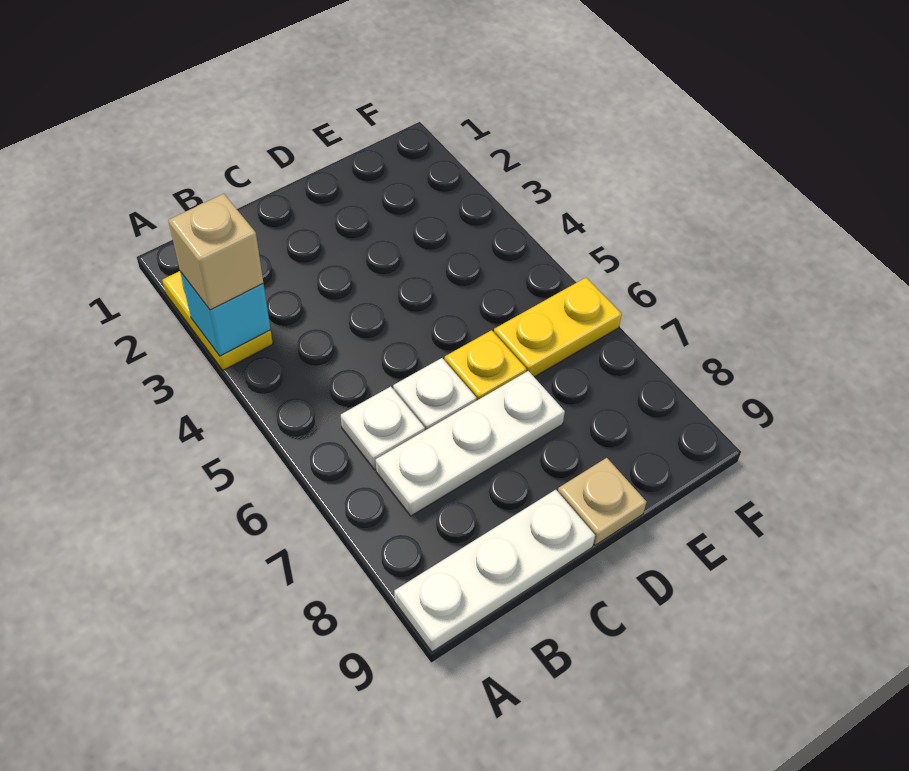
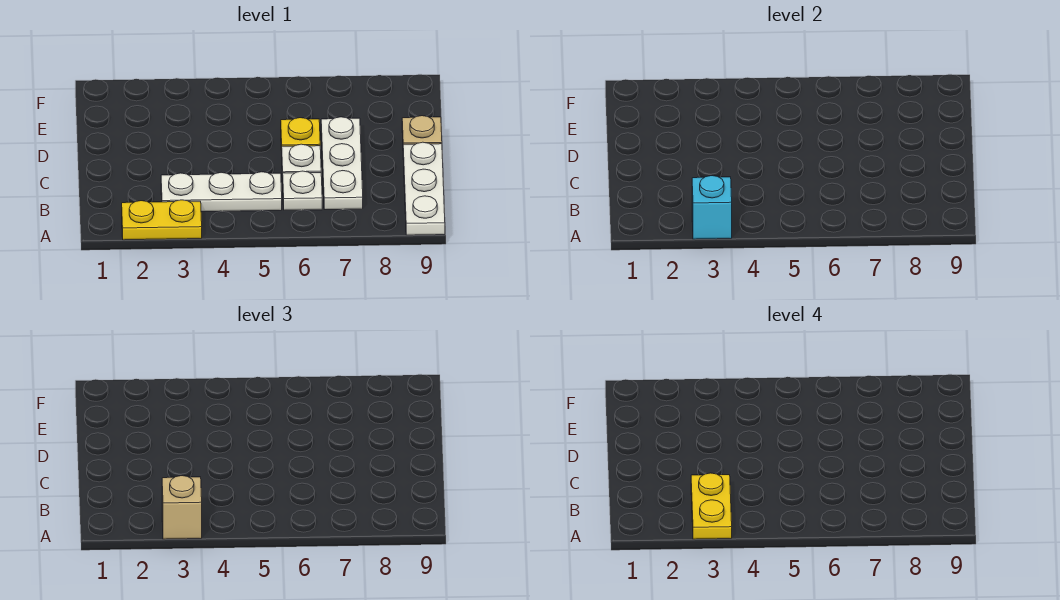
none -> white 1x3 plate [161,172,282,212]
yellow 1x2 plate [494,278,622,377] -> yellow 1x2 plate moved to [691,473,732,539]

